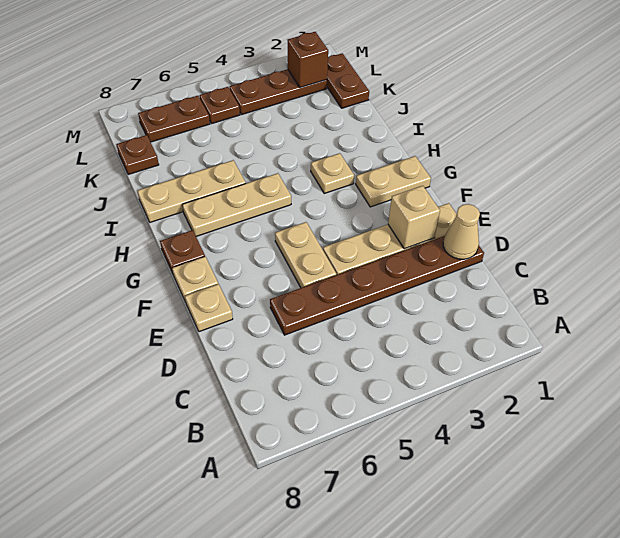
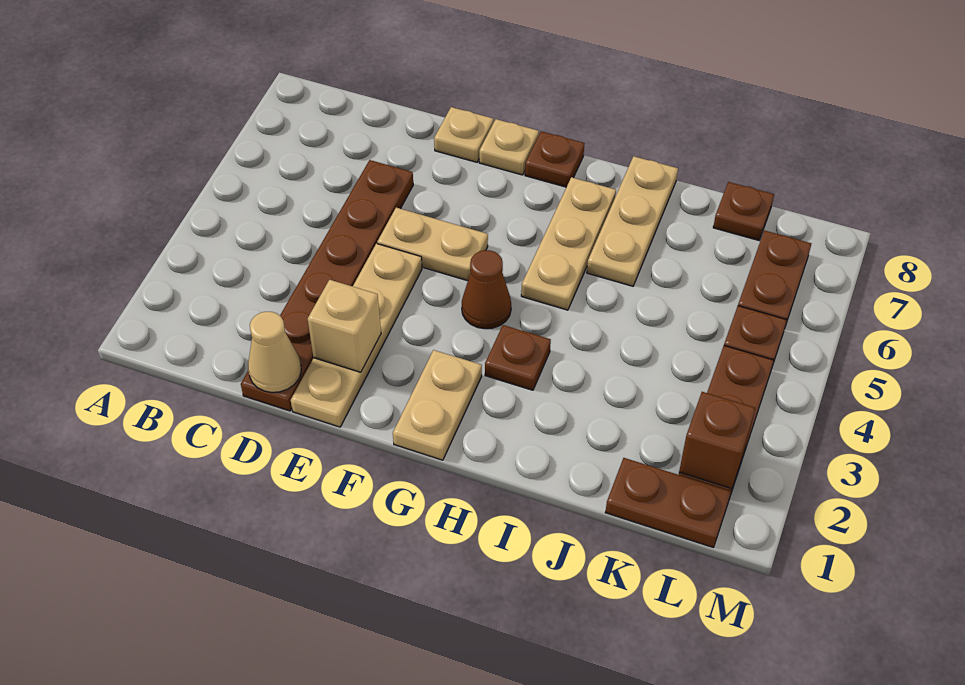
none -> brown 1x1 cone [462,250,511,329]
tan 1x1 plate [311,153,354,193] -> brown 1x1 plate [485,325,551,390]

